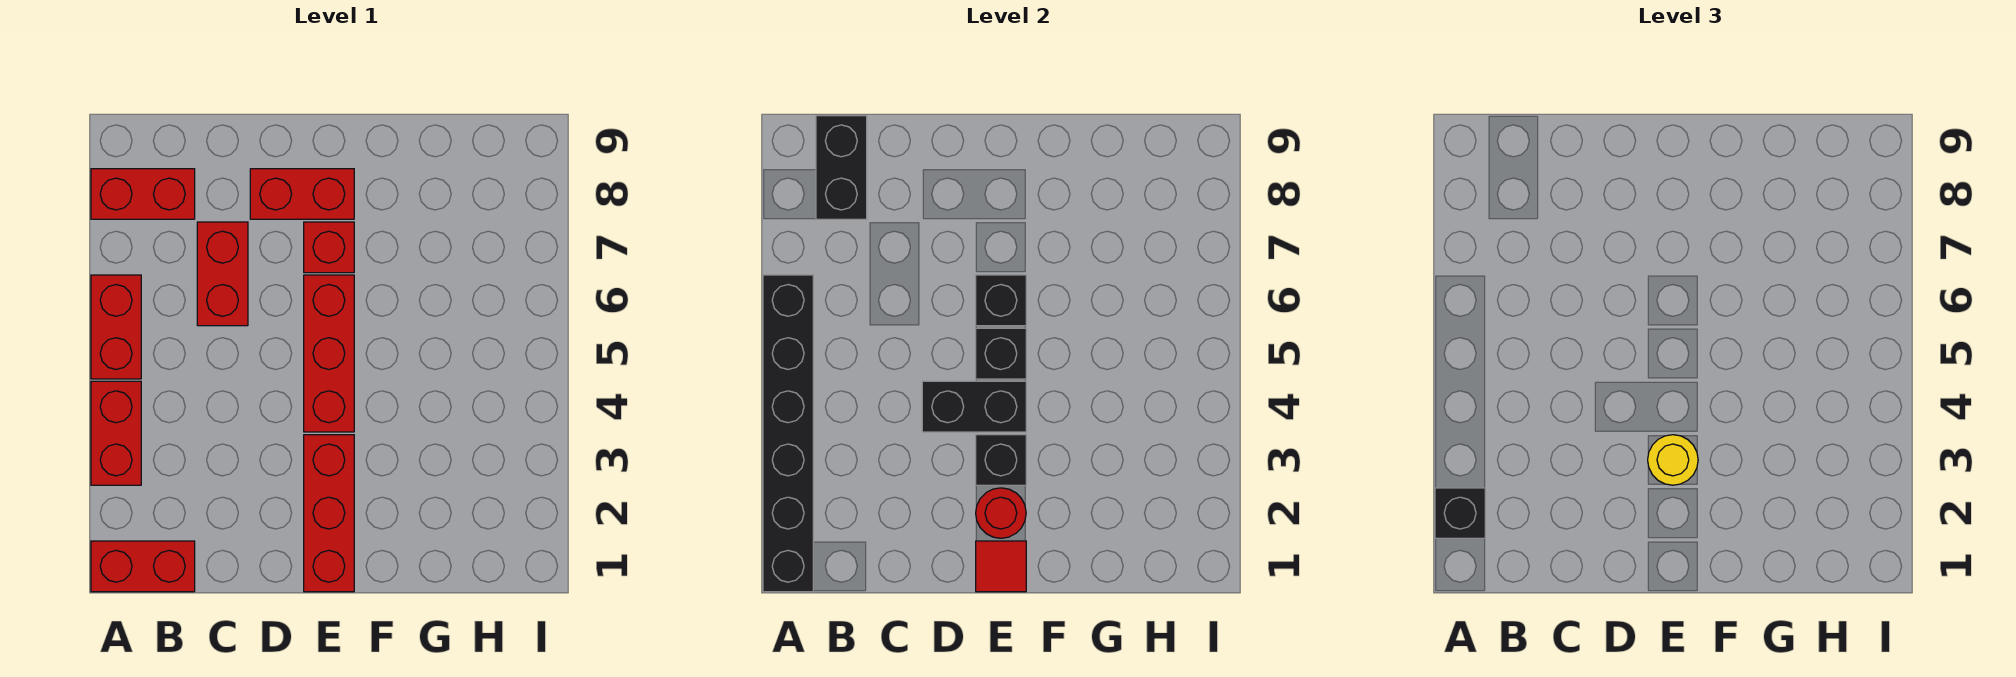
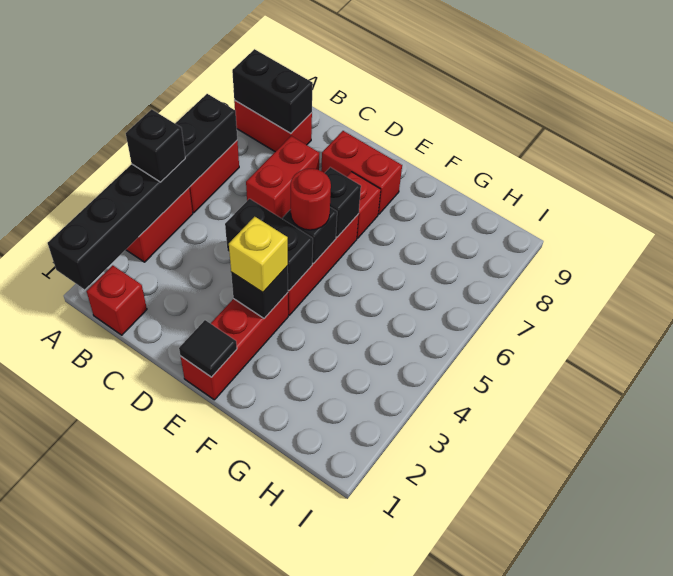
red 1x2 brick [91,541,195,592] -> red 1x1 brick [86,265,147,335]
black 1x1 brick [1435,488,1485,538] -> black 1x1 brick moved to [126,109,185,182]
black 1x2 brick [816,116,867,219] -> black 1x2 brick turned to [232,49,313,133]
red 1x1 tile [976,541,1026,592] -> black 1x1 tile [179,320,237,377]
red 1x1 round brick [976,488,1026,538] -> red 1x1 round brick moved to [291,169,331,230]
yellow 1x1 round brick [1648,435,1698,485] -> yellow 1x1 brick [229,217,288,292]

